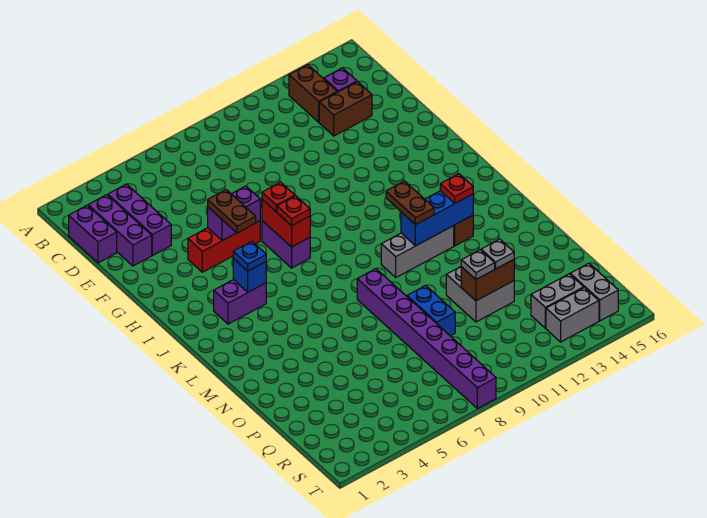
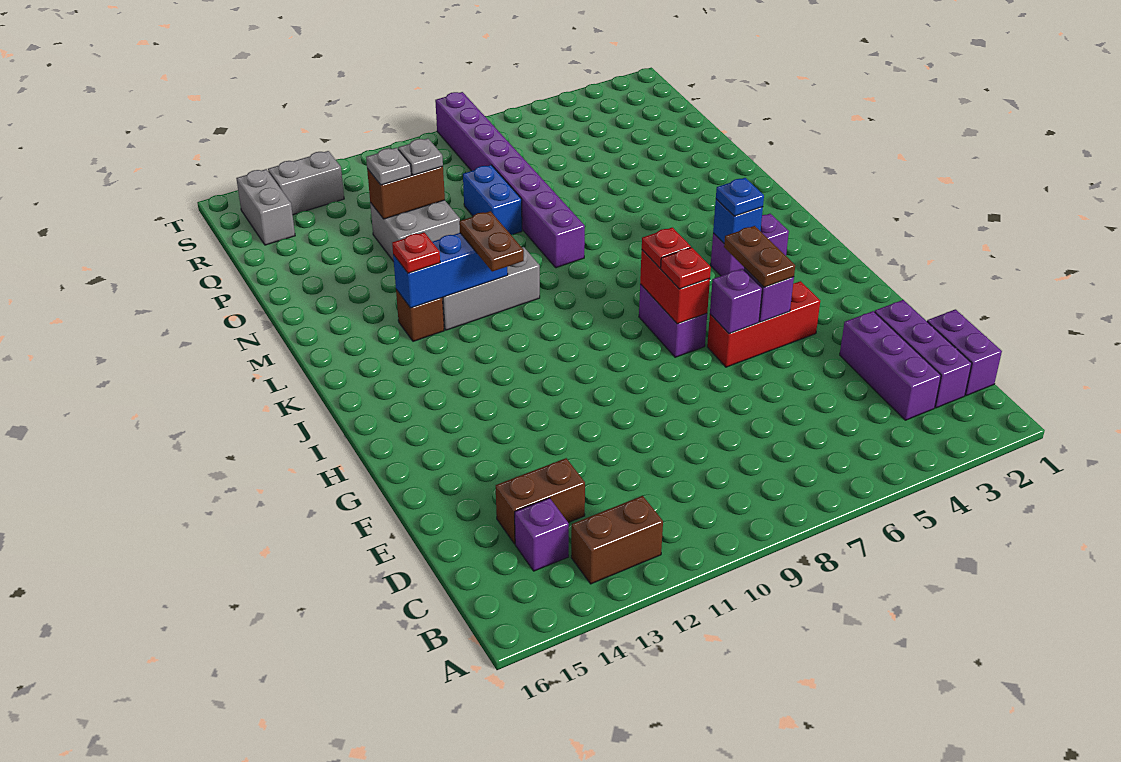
brown 1x2 brick [289,65,337,122] -> brown 1x2 brick turned to [571,496,663,584]
grey 1x2 brick [531,274,584,328] -> none

